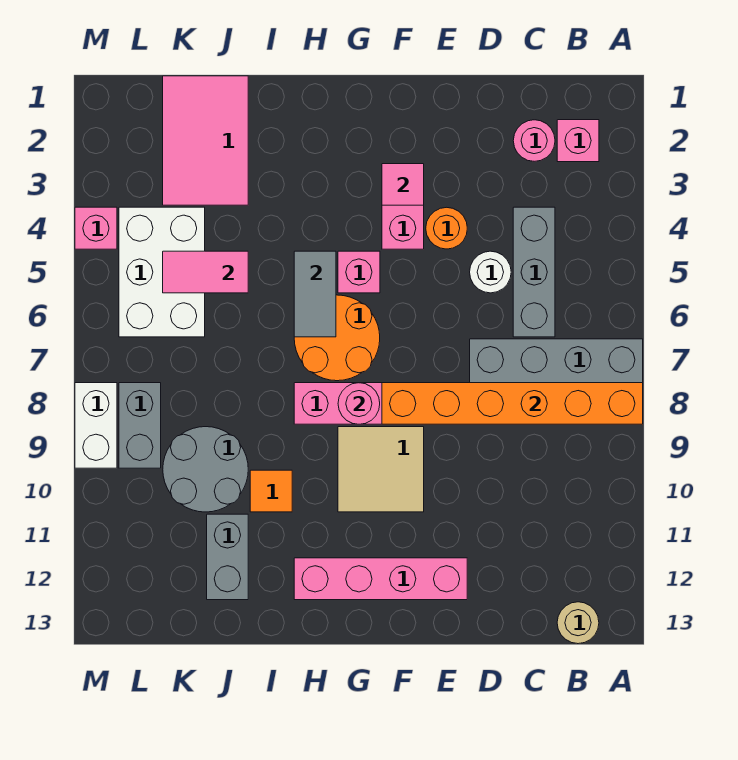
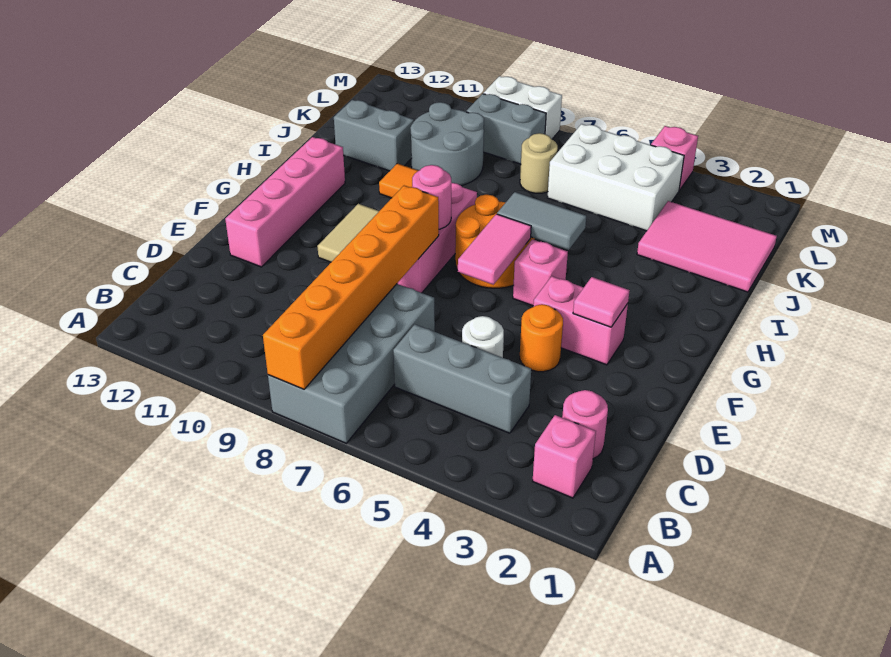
tan 1x1 round brick [557,602,599,644] -> tan 1x1 round brick moved to [520,133,558,193]
pink 1x2 tile [163,251,248,293] -> pink 1x2 tile moved to [458,214,531,285]

